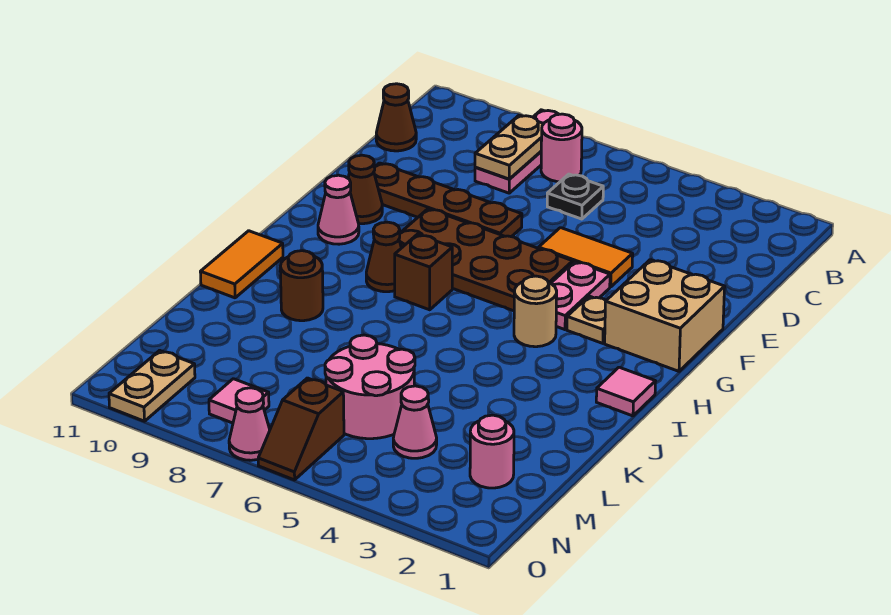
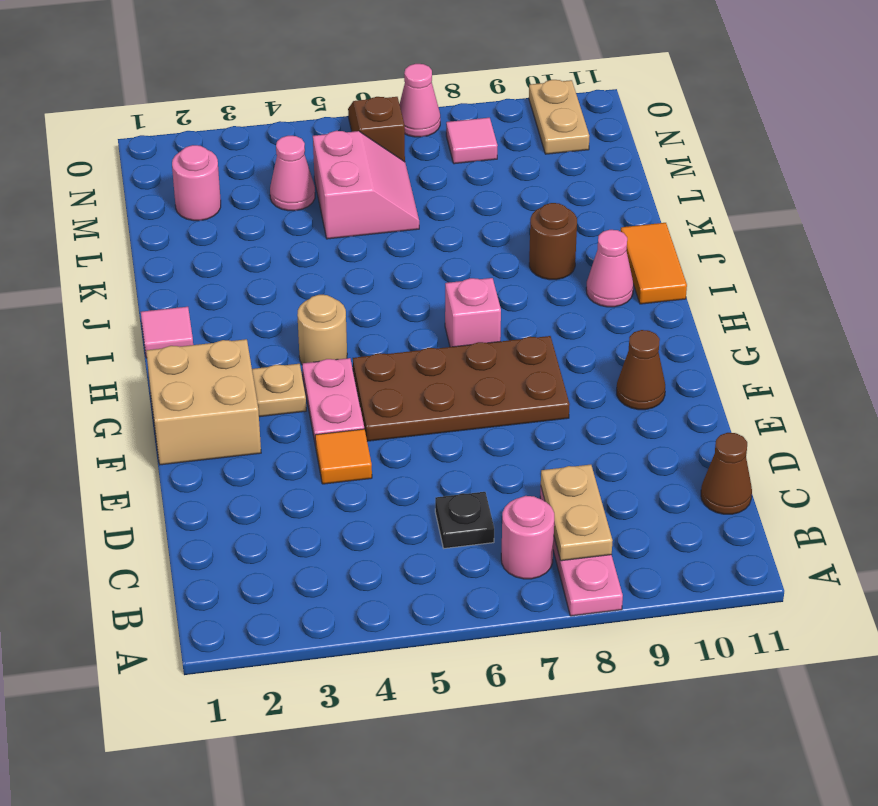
orange 1x2 tile [539,228,633,287] -> orange 1x1 tile [315,429,372,484]
brown 1x4 plate [374,163,522,237] -> none
pink 1x1 cone [318,175,359,244] -> pink 1x1 cone moved to [586,230,633,307]
brown 1x1 brick [395,234,452,310] -> pink 1x1 brick [445,278,501,347]
brown 1x1 cone [366,222,401,292] -> none
pink 2x2 round brick [325,335,415,439] -> pink 2x2 slope [313,131,419,239]

